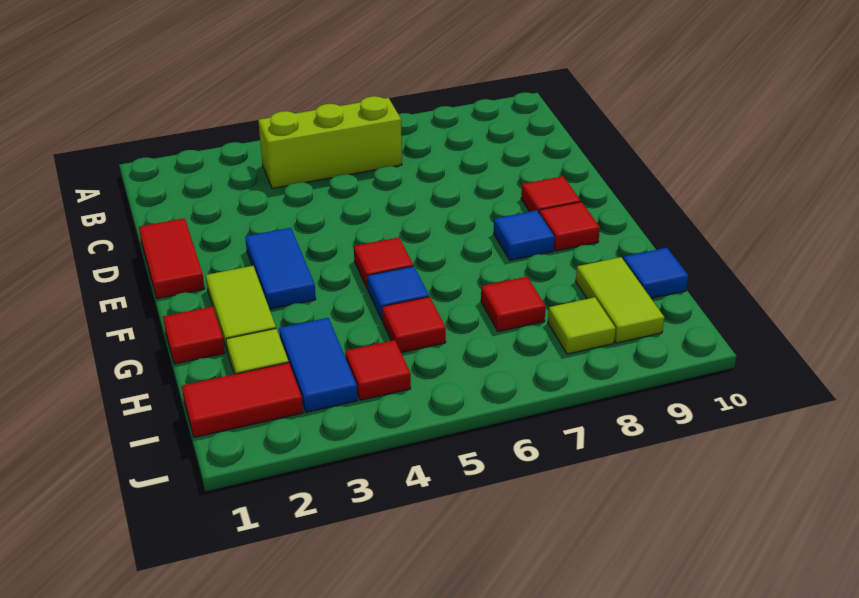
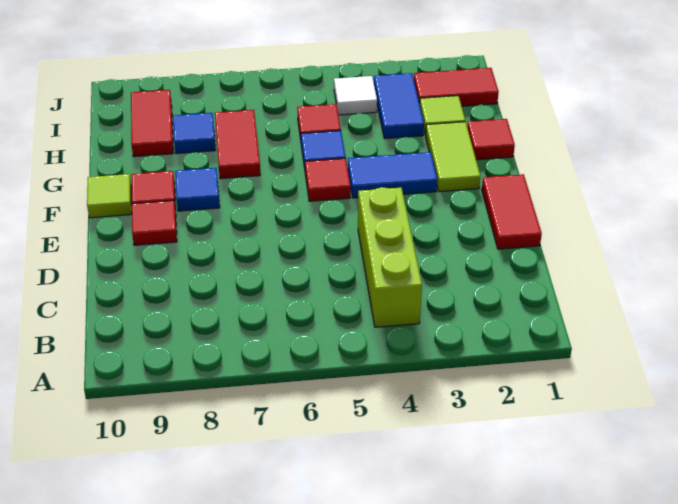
lime 1x3 brick [258,96,402,189] -> lime 1x3 brick turned to [358,187,422,327]
blue 1x2 tile [245,228,316,309] -> blue 1x2 tile turned to [348,152,437,198]
red 1x1 tile [481,277,546,332] -> red 1x2 tile [215,110,260,179]
lime 1x2 tile [576,257,664,343] -> red 1x2 tile [131,90,173,157]
blue 1x1 tile [623,248,688,299] -> blue 1x1 tile moved to [173,113,215,154]
red 1x1 tile [345,340,411,400] -> white 1x1 tile [334,76,377,115]
lime 1x1 tile [548,297,616,354] -> lime 1x1 tile moved to [87,174,132,218]

